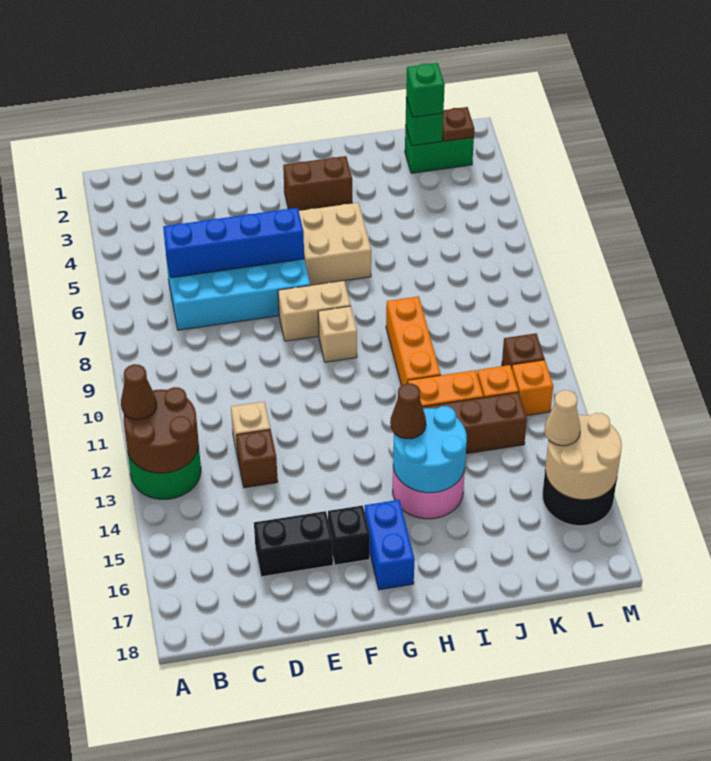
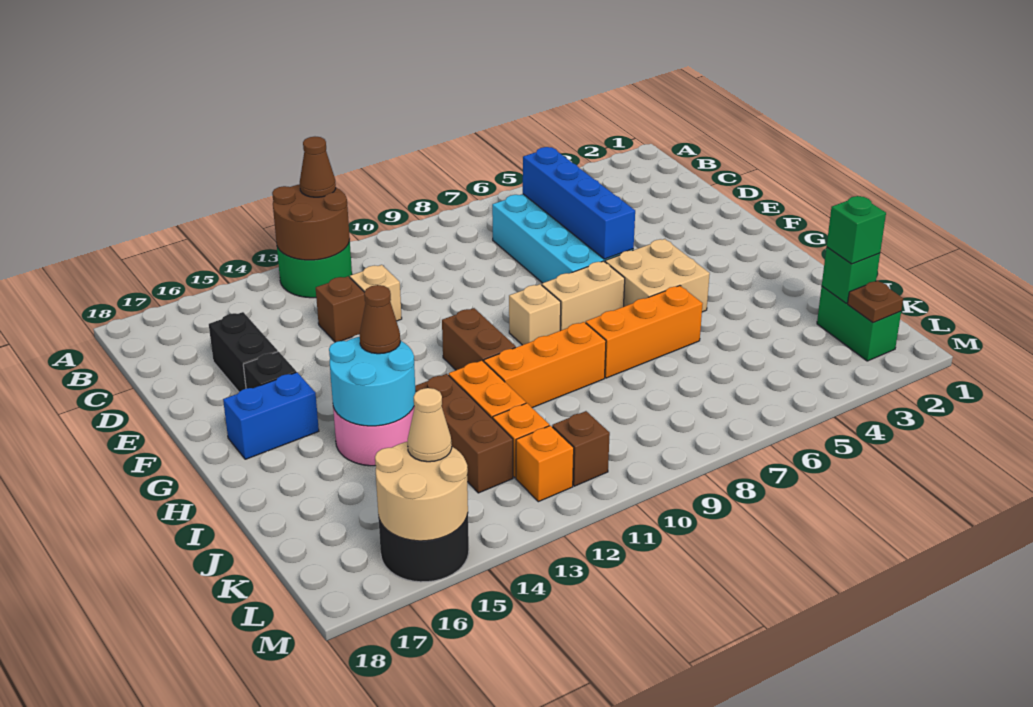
tan 1x2 brick [278,281,351,341] -> tan 1x2 brick turned to [542,261,625,331]
brown 1x2 brick [283,156,352,211] -> brown 1x2 brick moved to [442,308,516,370]
none -> orange 1x3 brick [586,286,703,378]

